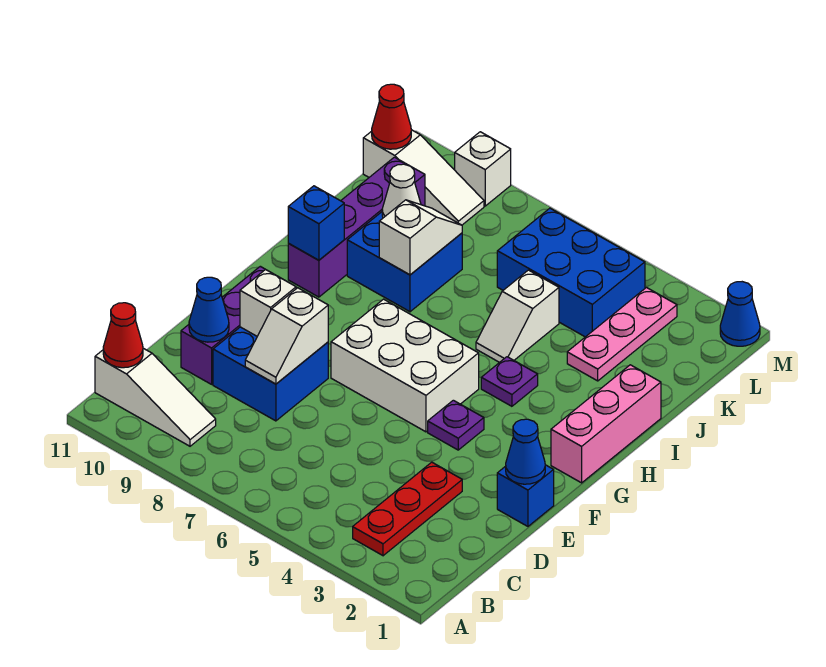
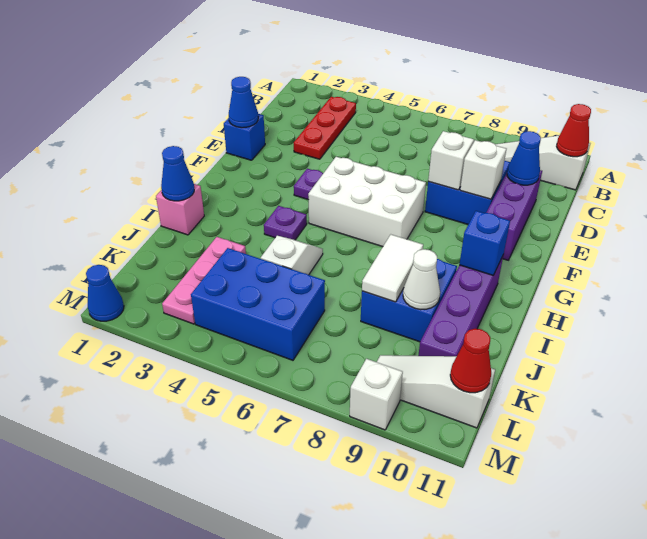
pink 1x3 brick [551,365,661,483] -> pink 1x1 brick [156,184,204,235]
none -> blue 1x1 cone [161,146,194,201]
white 1x2 slope [379,200,462,275] -> white 1x2 tile [362,235,423,302]

